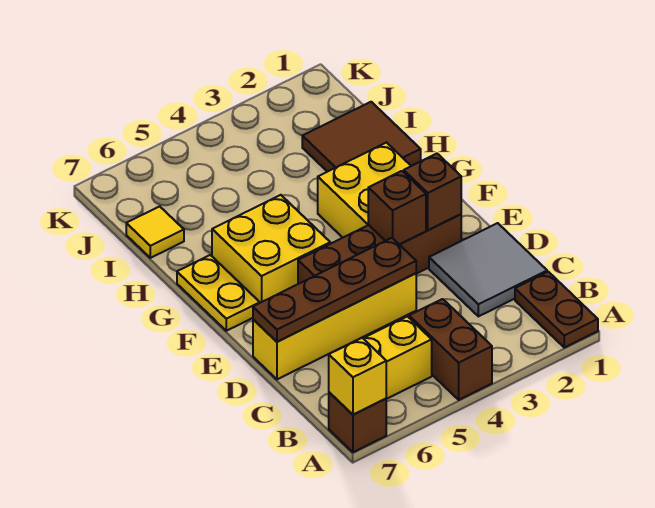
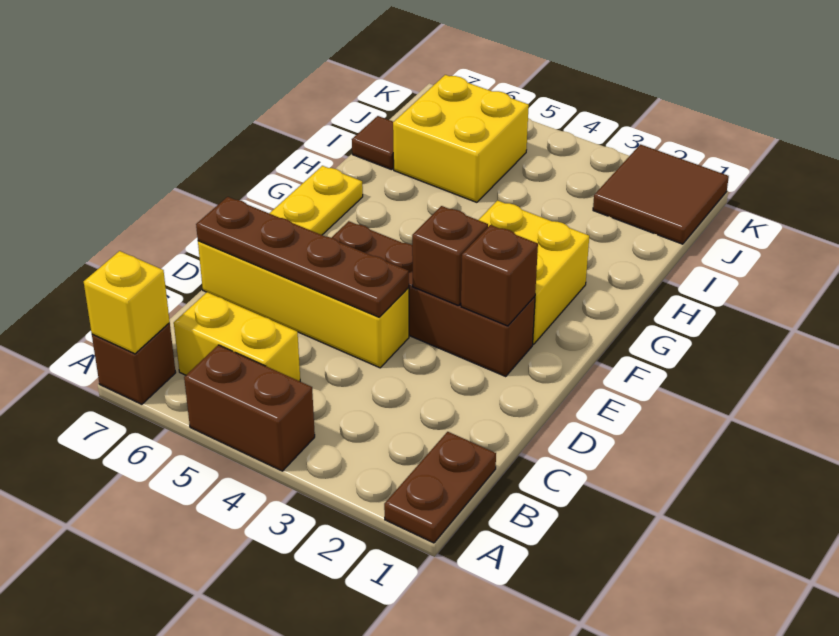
brown 1x2 brick [409,299,492,400] -> brown 1x2 brick turned to [184,345,315,471]
grey 2x2 tile [429,223,547,316] -> none
yellow 2x2 brick [212,195,330,303] -> yellow 2x2 brick moved to [393,75,529,202]
brown 2x2 tile [302,102,421,172] -> brown 2x2 tile moved to [593,144,729,244]
yellow 1x1 tile [126,206,184,258] -> brown 1x1 tile [352,116,394,170]

